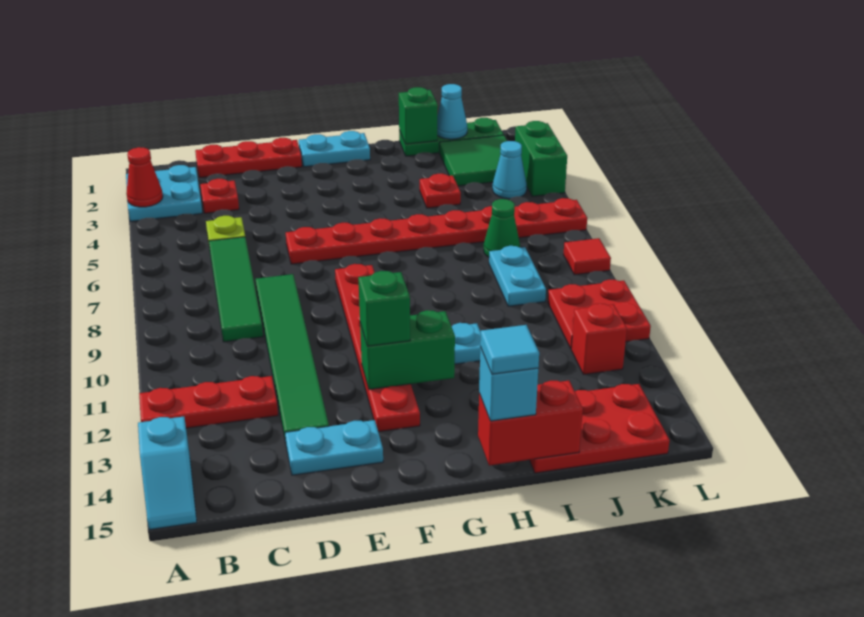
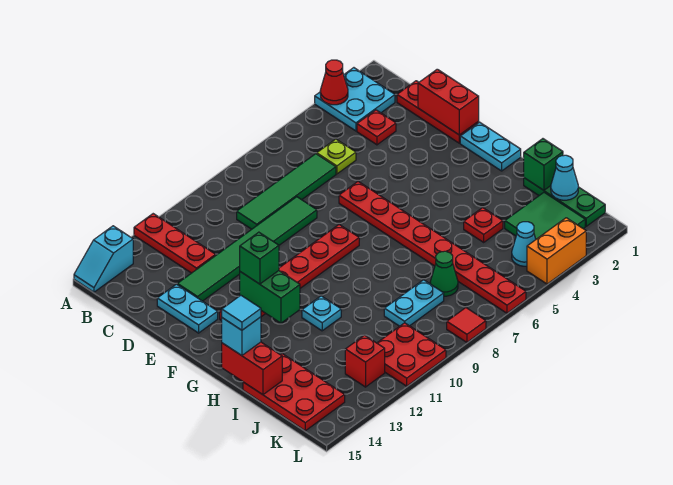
none -> red 1x2 brick [418,69,479,135]
green 1x2 brick [515,121,567,197] -> orange 1x2 brick [527,218,586,284]

